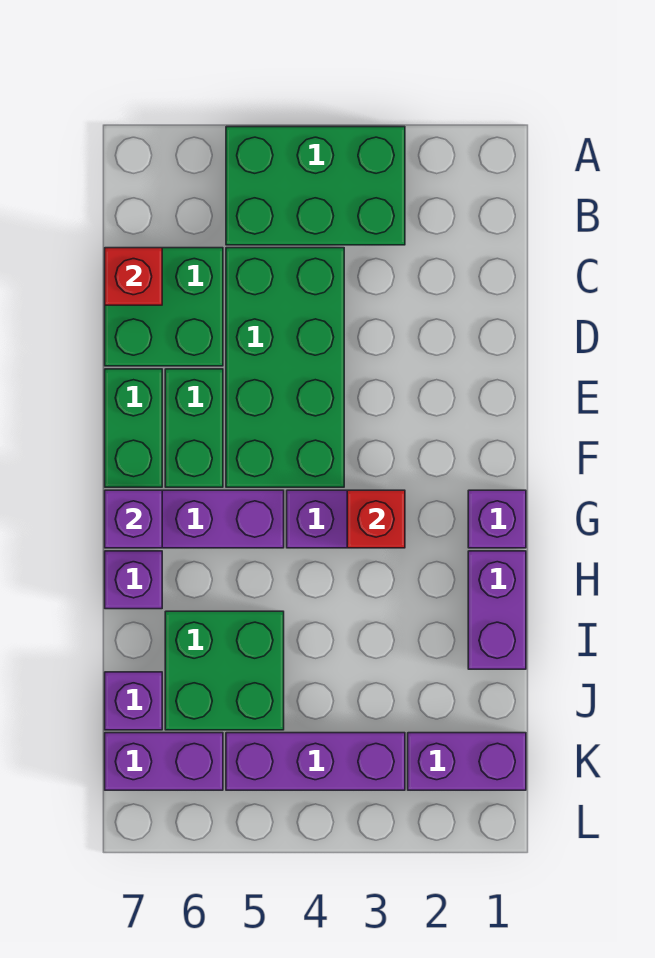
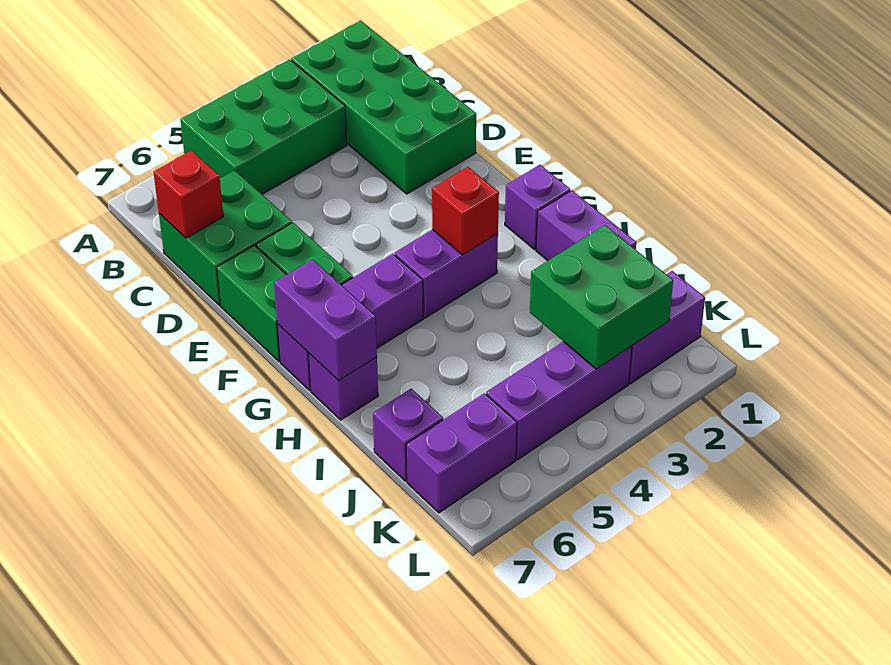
green 2x4 brick [226,248,344,487] -> green 2x4 brick moved to [291,20,476,194]
purple 1x1 brick [105,490,162,548] -> purple 1x2 brick [274,260,377,381]
green 2x2 brick [165,611,284,730] -> green 2x2 brick moved to [530,225,673,369]

